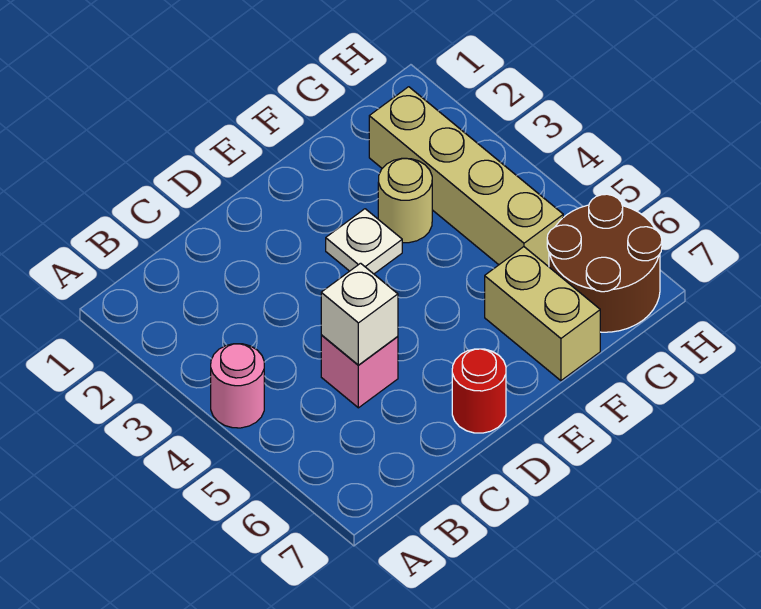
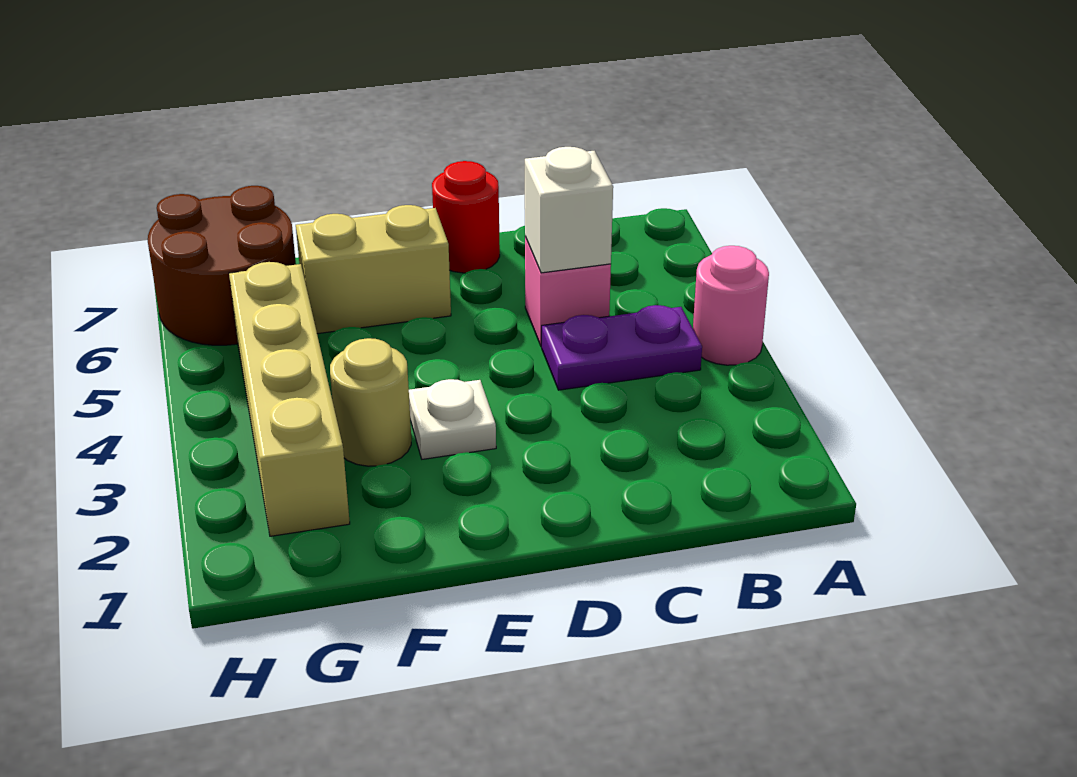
none -> purple 1x2 plate [542,305,702,390]
tan 1x2 brick [485,247,600,381] -> tan 1x2 brick turned to [296,205,451,334]

